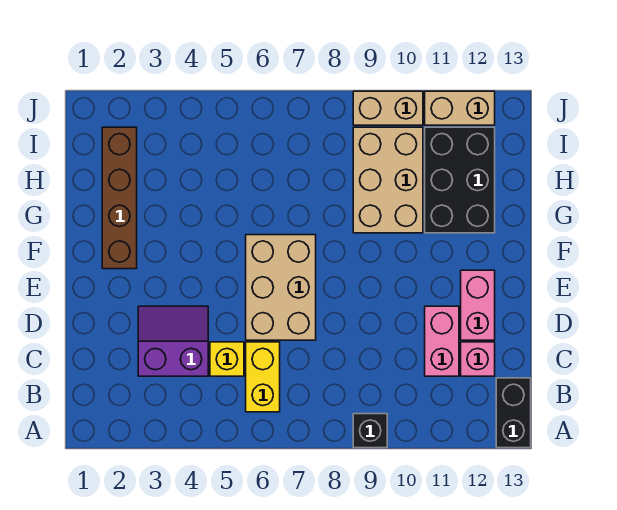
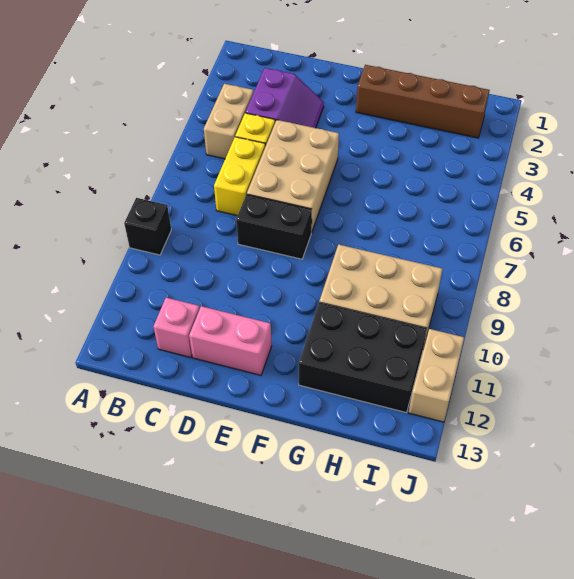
black 1x2 brick [496,378,531,448] -> black 1x2 brick moved to [236,194,312,259]
yellow 1x2 brick [246,342,280,412] -> yellow 1x2 brick turned to [214,137,265,216]
pink 1x2 brick [425,306,459,376] -> none
tan 2x3 brick [246,235,316,340] -> tan 2x3 brick turned to [247,120,339,232]
tan 1x2 brick [353,91,423,125] -> tan 1x2 brick moved to [204,84,254,159]

